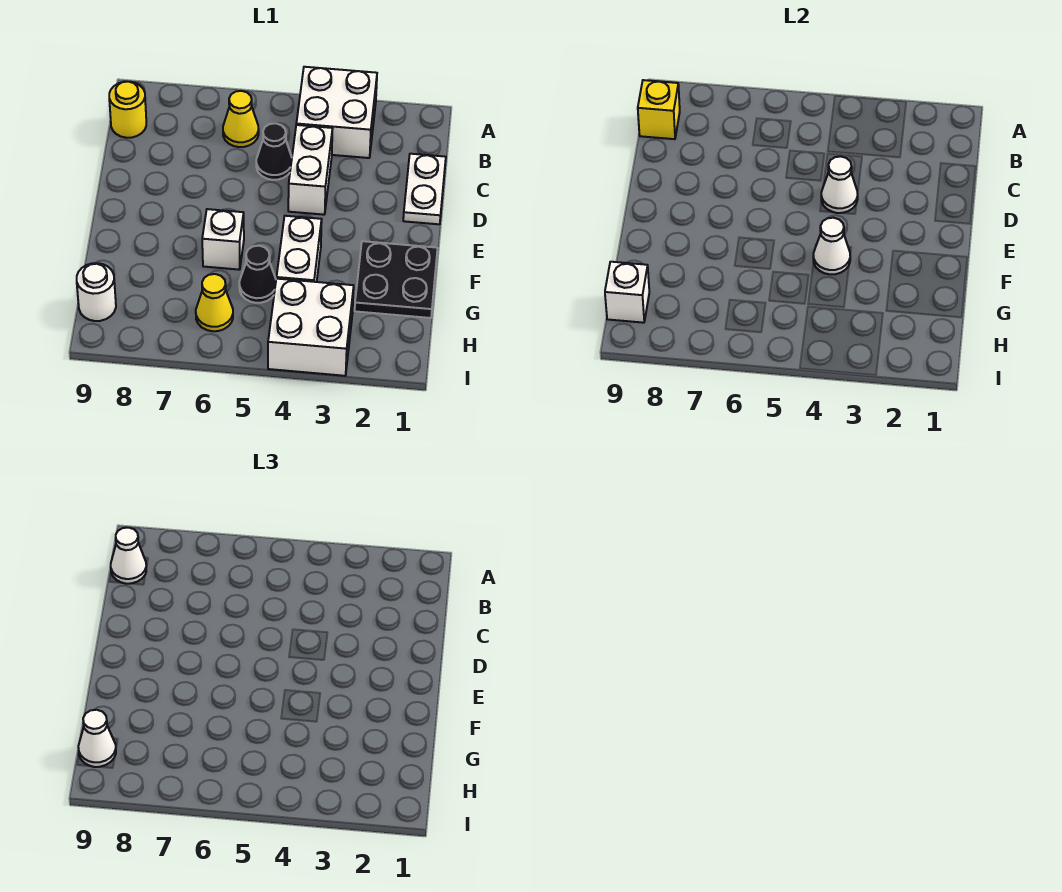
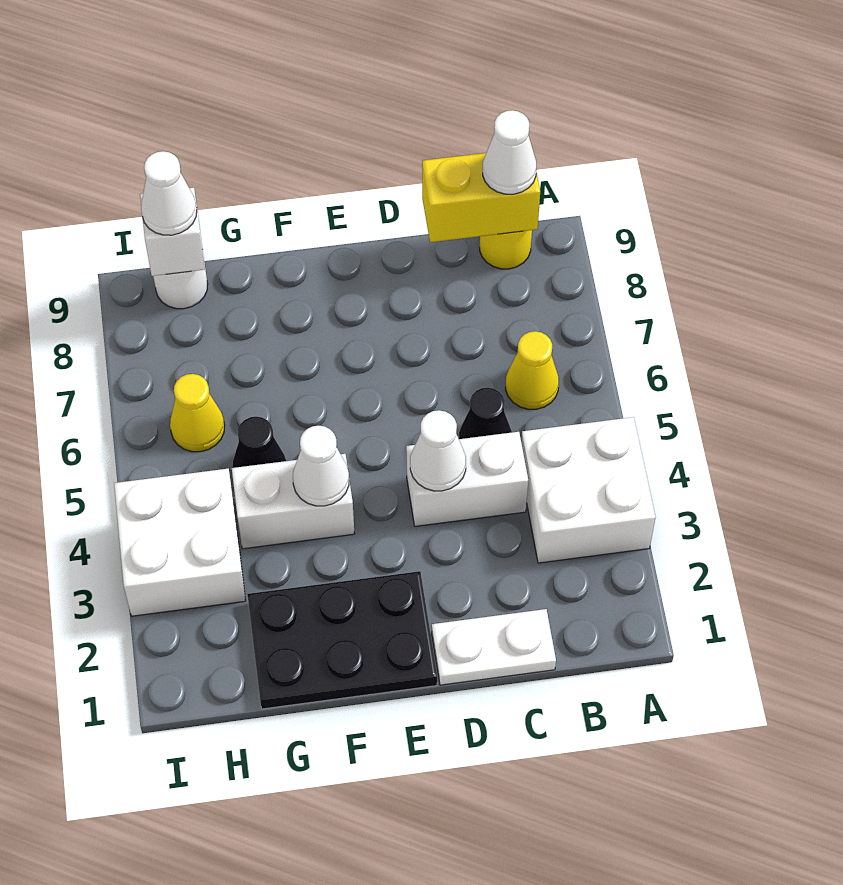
yellow 1x1 brick [638,80,680,139] -> yellow 1x2 brick [422,153,540,242]
black 2x2 plate [355,241,438,318] -> black 2x3 plate [247,571,437,709]
white 1x1 brick [202,209,244,270] -> none

